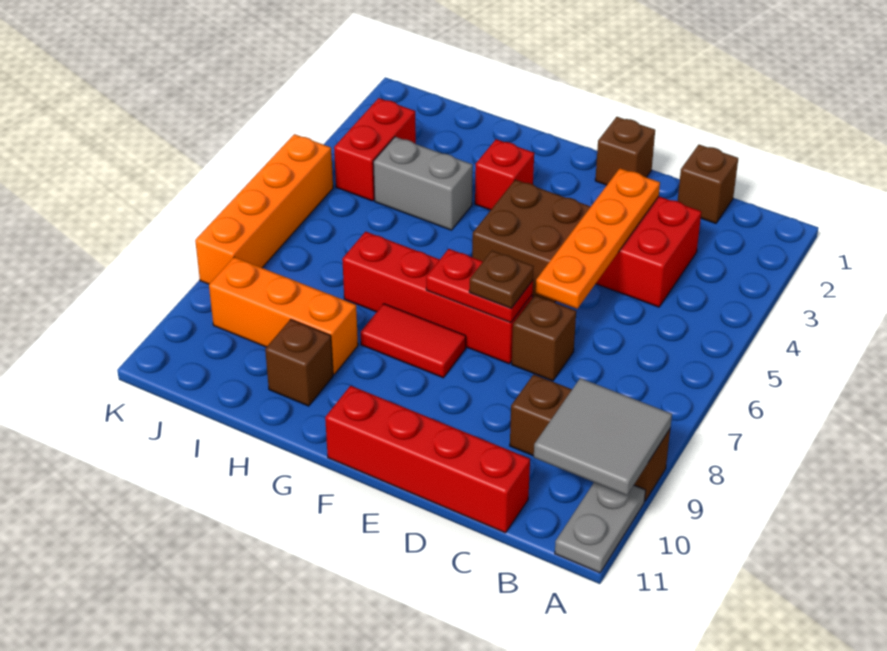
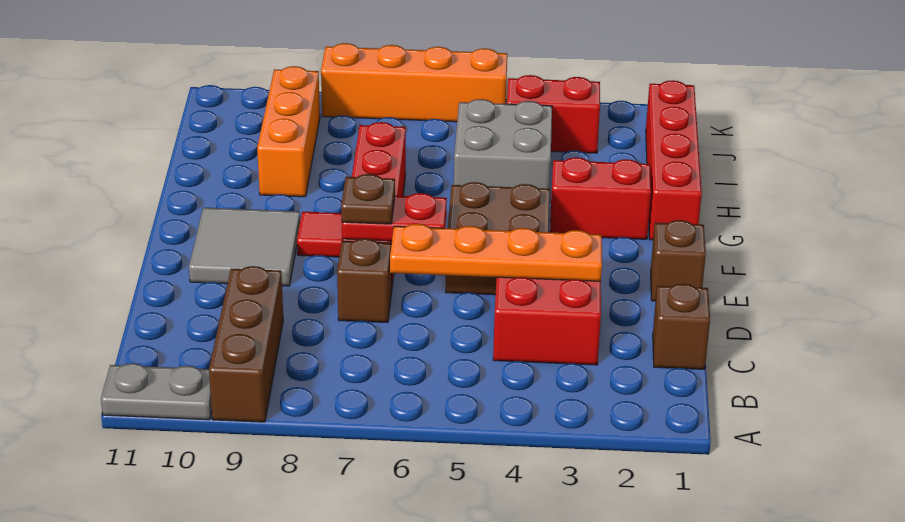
grey 2x2 tile [534,378,672,495] -> grey 2x2 tile moved to [189,208,300,286]
red 1x4 brick [325,386,530,533] -> red 1x4 brick moved to [646,80,702,240]
red 1x2 plate [426,249,533,323] -> red 1x2 plate turned to [342,193,447,241]
red 1x2 tile [361,304,466,378] -> red 1x1 tile [297,212,342,257]
red 1x1 brick [475,139,534,210] -> red 1x2 brick [550,157,651,239]
grey 1x2 brick [373,137,473,230] -> grey 2x2 brick [454,99,552,189]
brown 1x1 brick [265,319,333,406] -> none

